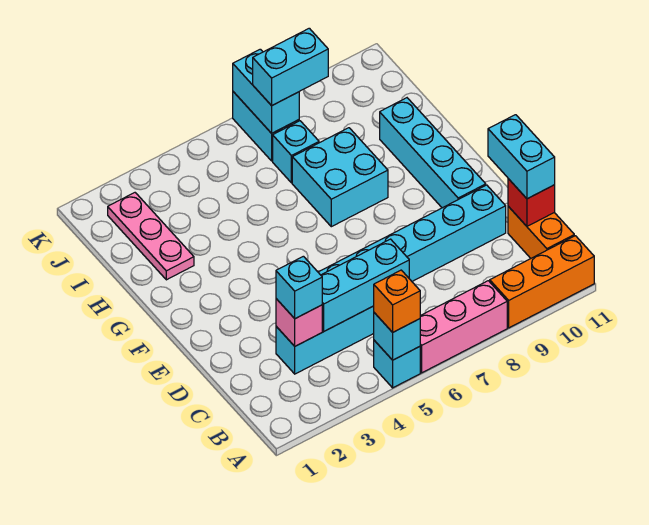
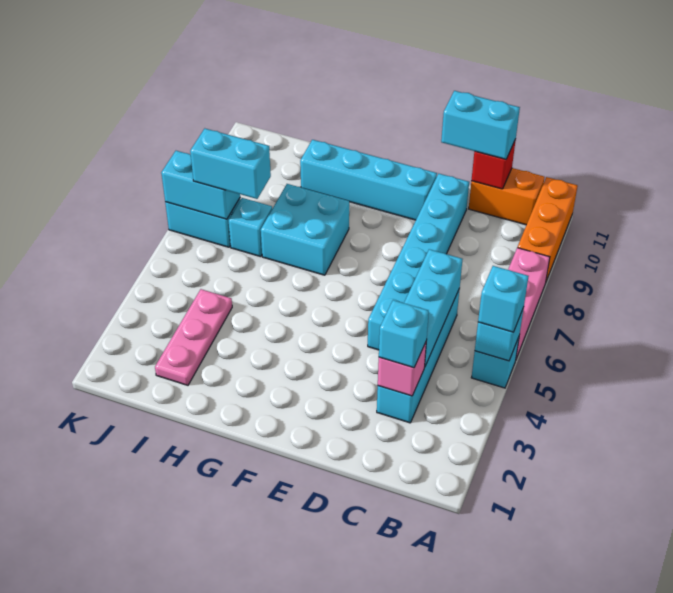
orange 1x1 brick [374,270,420,332] -> cyan 1x1 brick [478,266,529,332]
pink 1x3 plate [108,193,194,280] -> pink 1x3 plate turned to [155,289,232,385]
cyan 1x2 brick [253,28,328,106] -> cyan 1x2 brick turned to [190,129,271,199]

